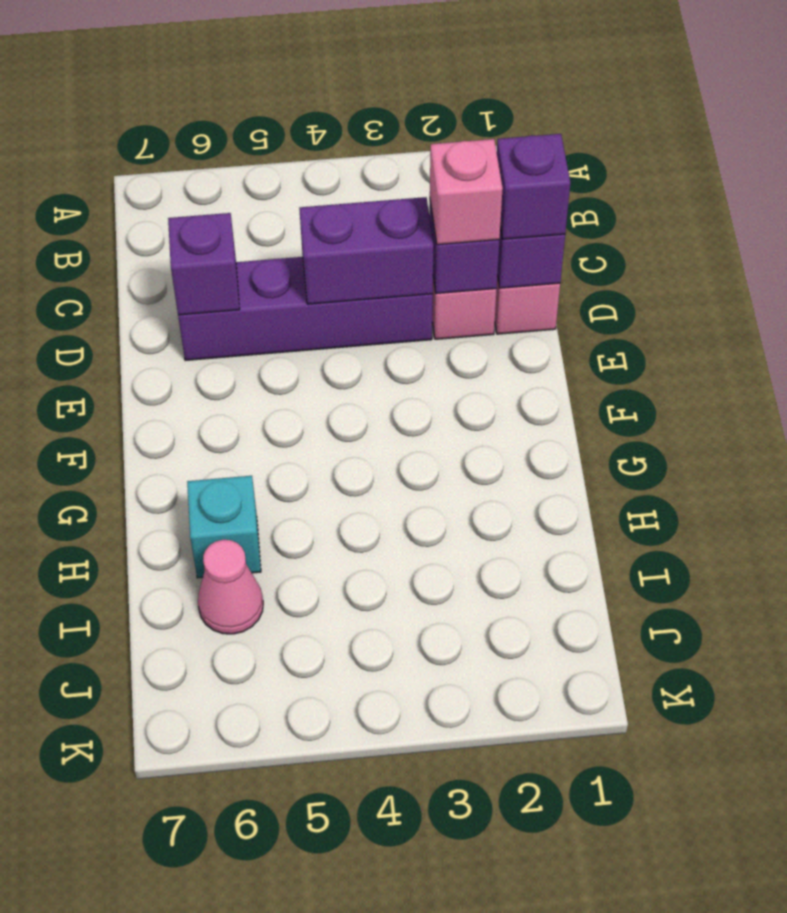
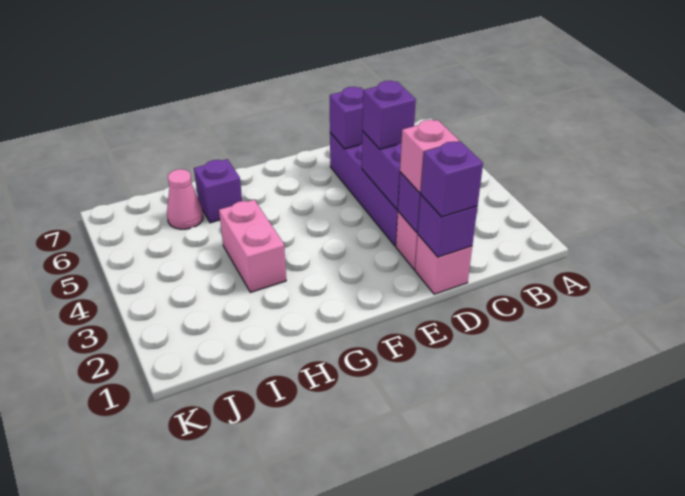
none -> purple 1x1 brick [363,81,416,149]
none -> pink 1x2 brick [219,200,286,292]
cyan 1x1 brick [187,476,261,578] -> purple 1x1 brick [194,159,242,223]

